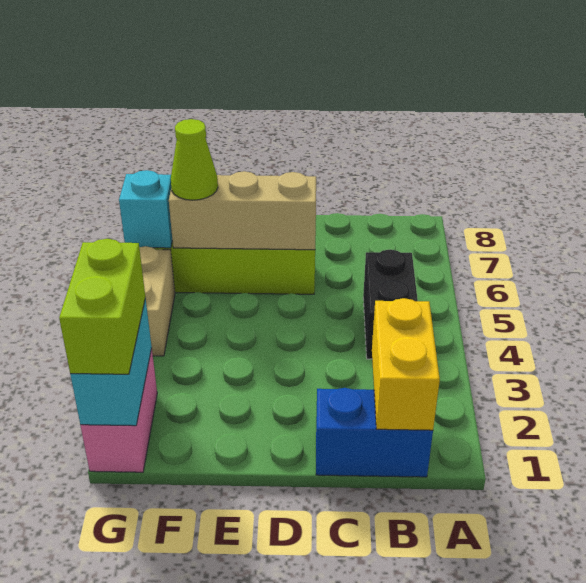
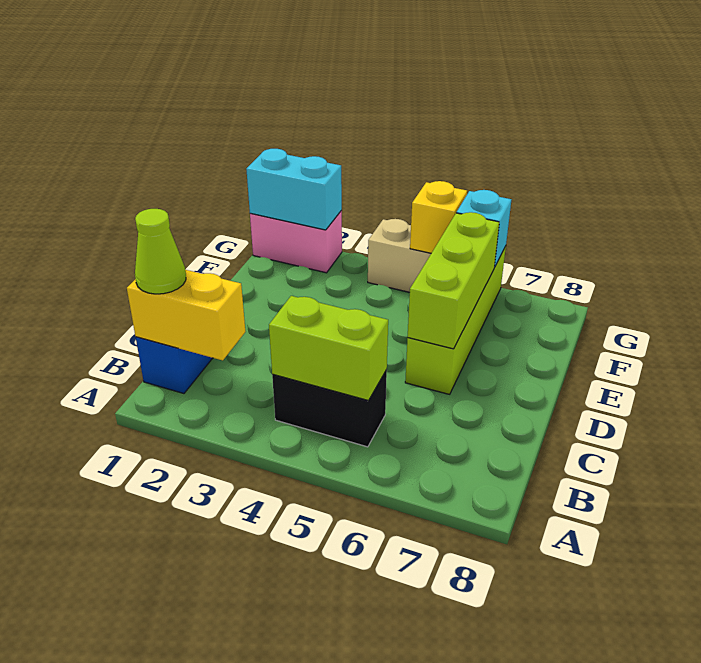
tan 1x3 brick [169,171,316,250] -> lime 1x3 brick [408,212,499,349]
lime 1x1 cone [171,119,218,200] -> lime 1x1 cone moved to [135,209,186,294]
lime 1x2 brick [59,239,145,374] -> lime 1x2 brick moved to [269,296,388,401]
none -> yellow 1x1 brick [410,181,467,253]

